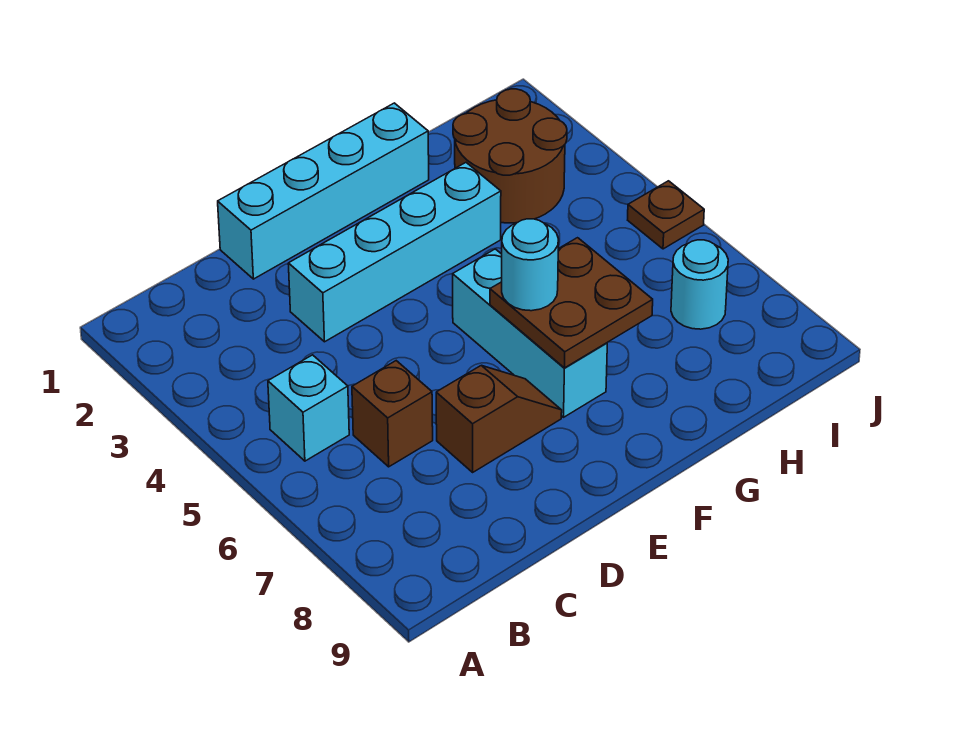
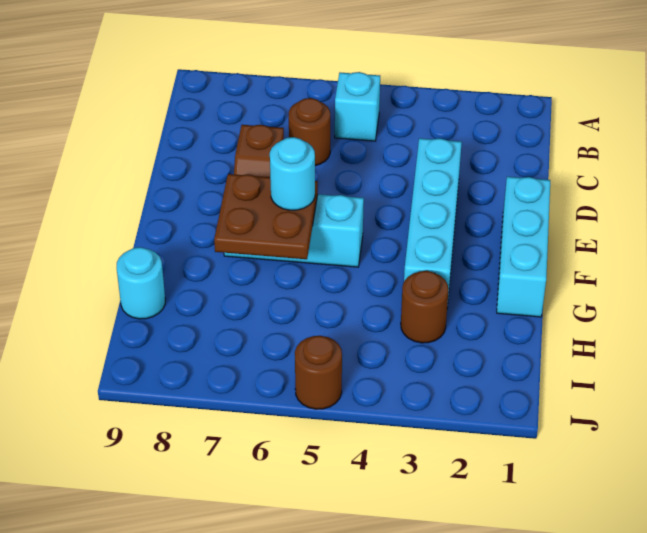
brown 1x1 brick [352,361,433,467] -> brown 1x1 round brick [289,98,330,166]
cyan 1x4 brick [218,103,429,279] -> cyan 1x3 brick [497,177,550,317]
brown 2x2 round brick [453,89,567,223] -> brown 1x1 round brick [401,271,448,343]
cyan 1x1 round brick [671,240,728,329] -> cyan 1x1 round brick moved to [117,247,165,319]
brown 1x1 plate [628,181,704,249] -> brown 1x1 round brick [295,336,342,409]

